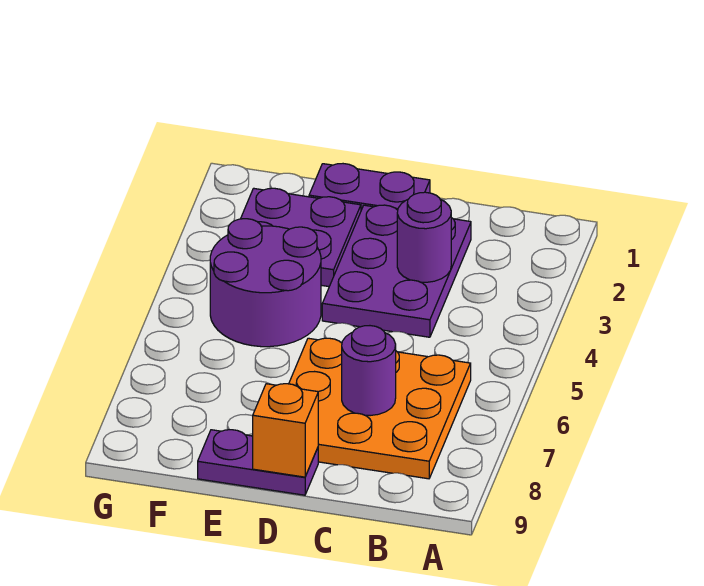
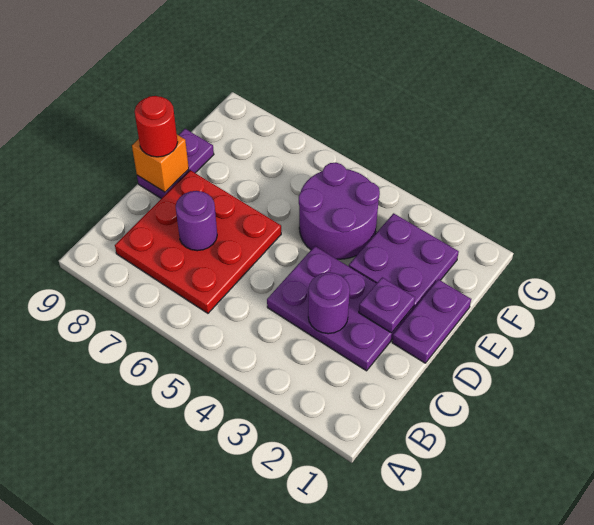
orange 3x3 plate [289,338,471,479] -> red 3x3 plate [115,170,281,313]
none -> purple 1x1 plate [359,277,415,333]
none -> red 1x1 round brick [135,96,178,157]

